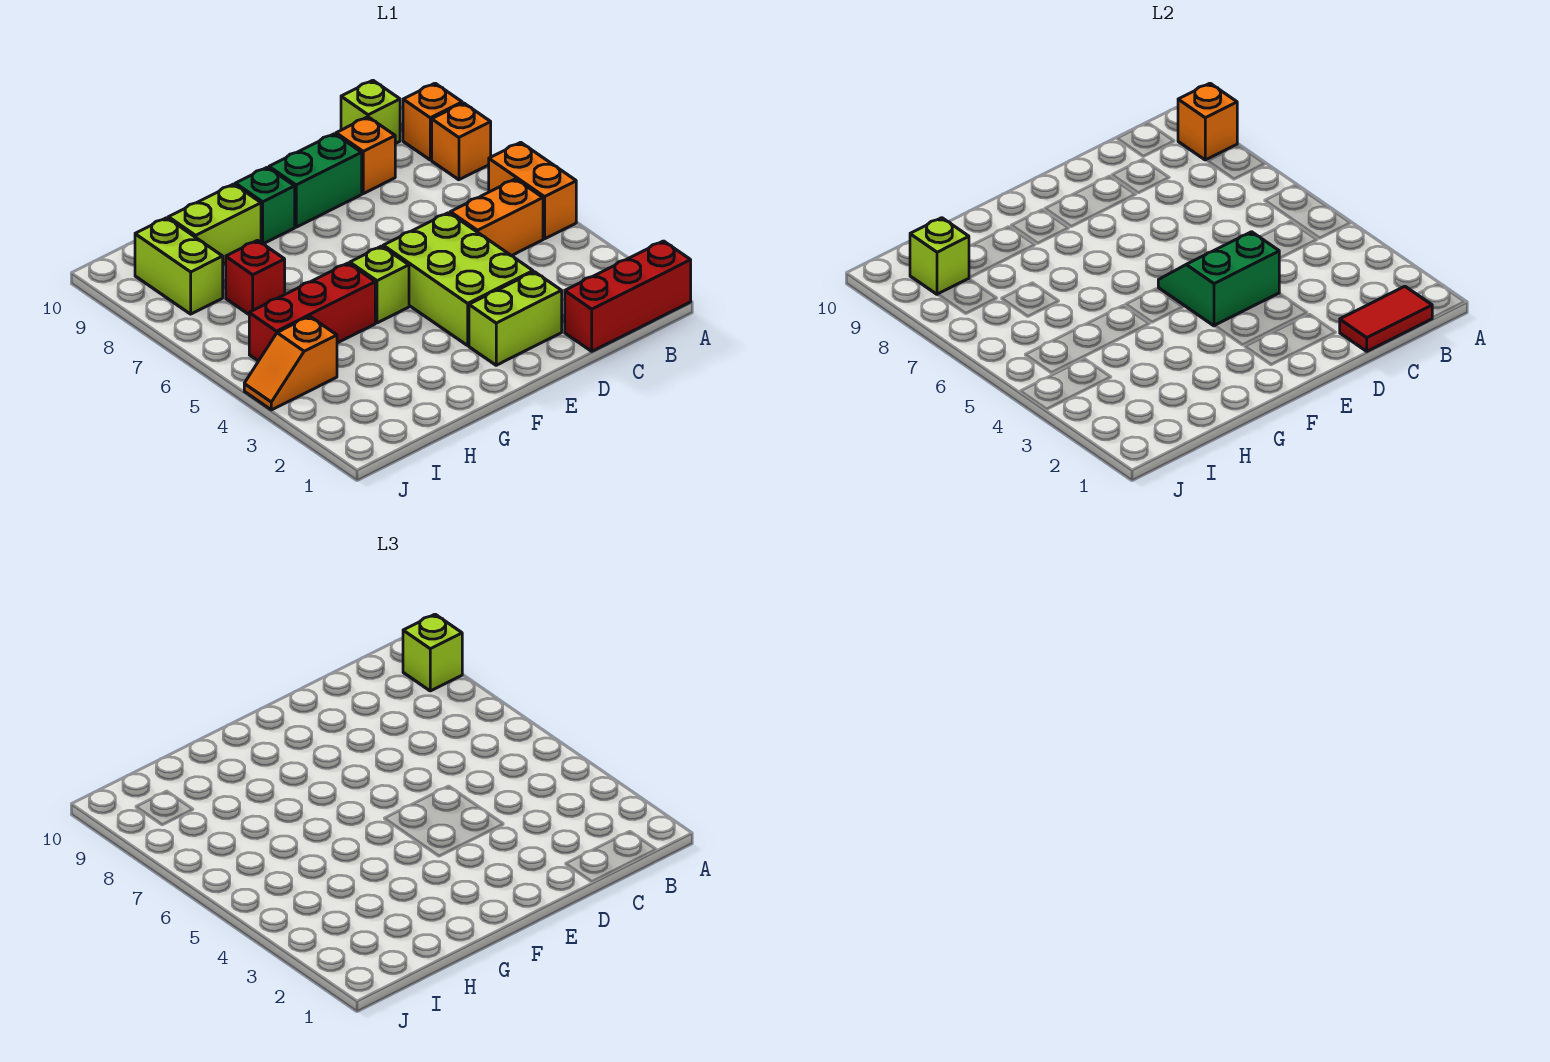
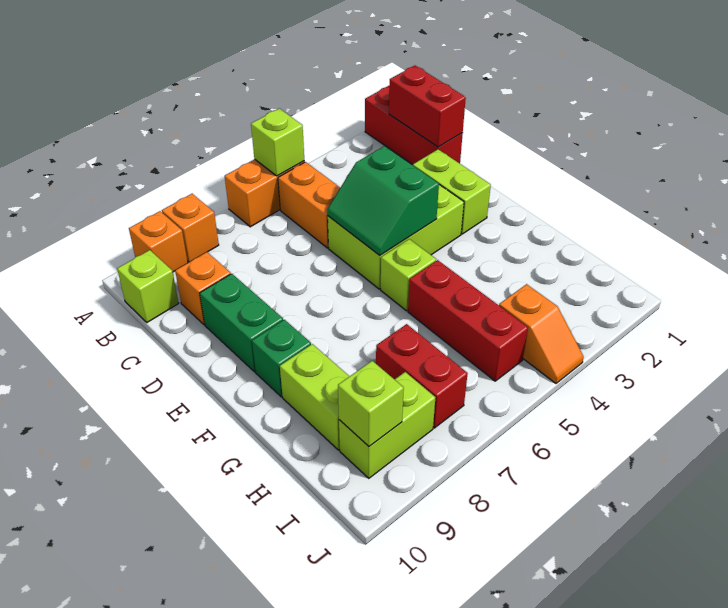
orange 1x1 brick [1178,83,1237,160] -> none
lime 1x1 brick [403,614,462,691] -> lime 1x1 brick moved to [251,108,304,176]
red 1x2 tile [1340,286,1432,351] -> red 1x2 brick [389,66,466,147]
red 1x1 brick [226,240,285,314] -> red 1x2 brick [376,324,468,428]

